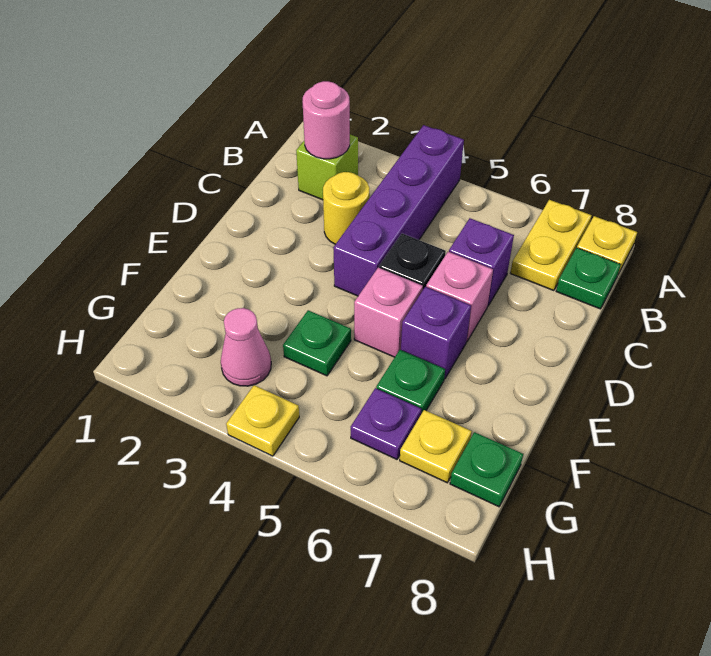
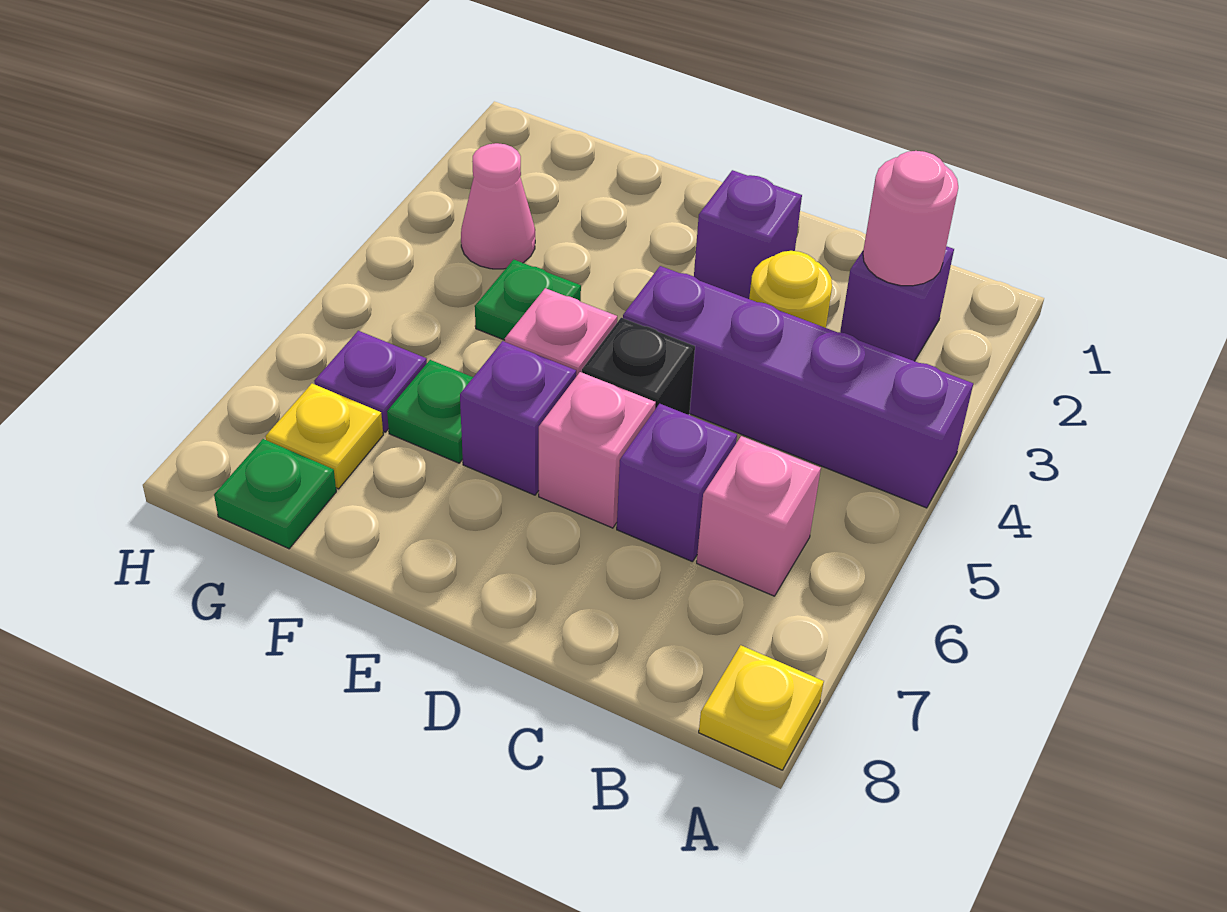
yellow 1x2 plate [511,200,592,291] -> none
lime 1x1 brick [296,135,358,200] -> purple 1x1 brick [840,246,954,361]
none -> pink 1x1 brick [697,436,821,596]
green 1x1 plate [556,248,621,309] -> none
none -> purple 1x1 brick [694,170,802,299]
yellow 1x1 plate [226,385,299,456] -> none

